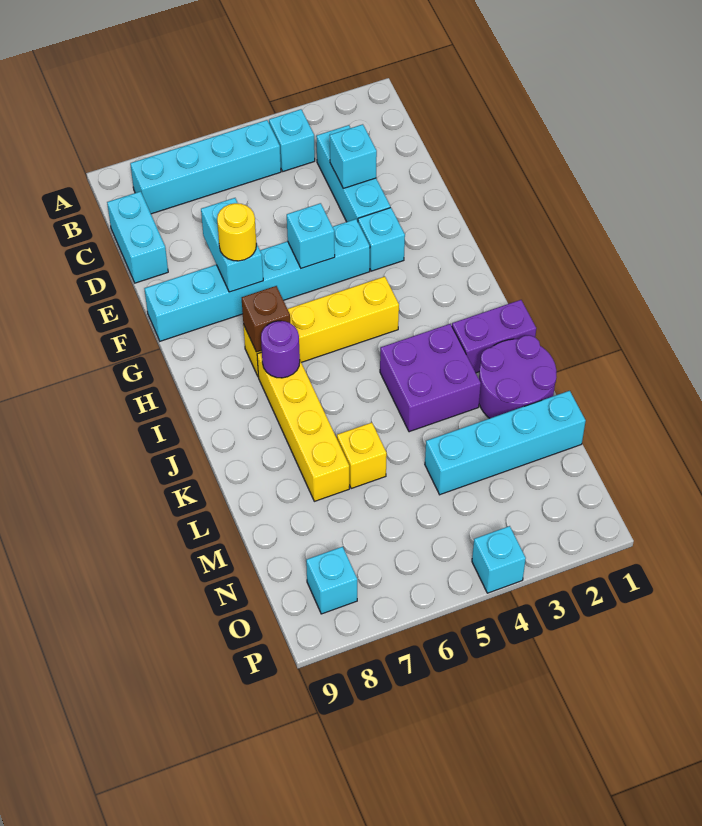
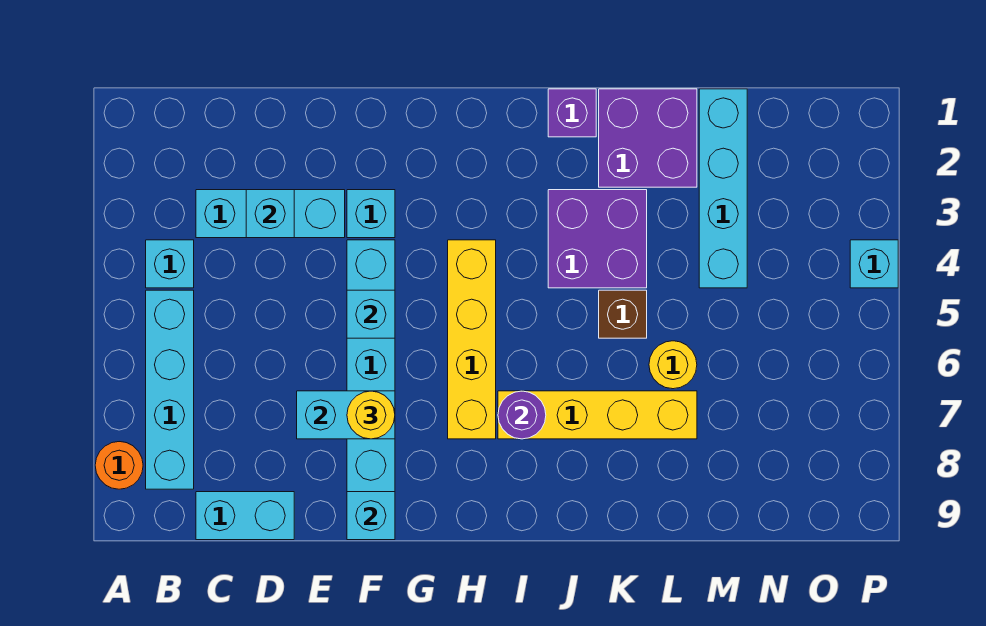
none -> orange 1x1 round brick [95,442,143,489]
brown 1x1 brick [242,286,290,352] -> brown 1x1 brick moved to [599,290,647,338]
purple 1x2 brick [452,300,536,373] -> purple 1x1 brick [548,89,596,137]
purple 2x2 round brick [479,335,556,418] -> purple 2x2 brick [599,89,697,187]
yellow 1x1 brick [337,422,387,489] -> yellow 1x1 round brick [649,341,697,389]
cyan 1x1 brick [306,547,357,614] -> cyan 1x1 brick moved to [347,492,395,540]

